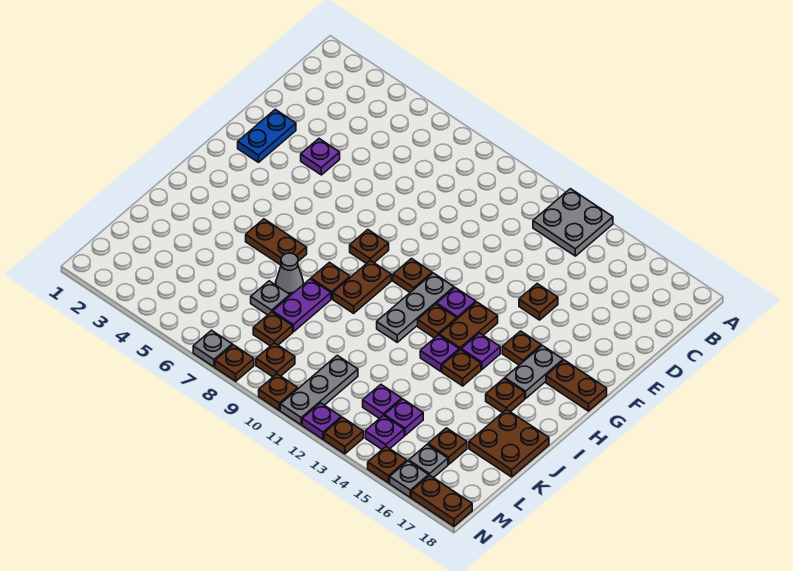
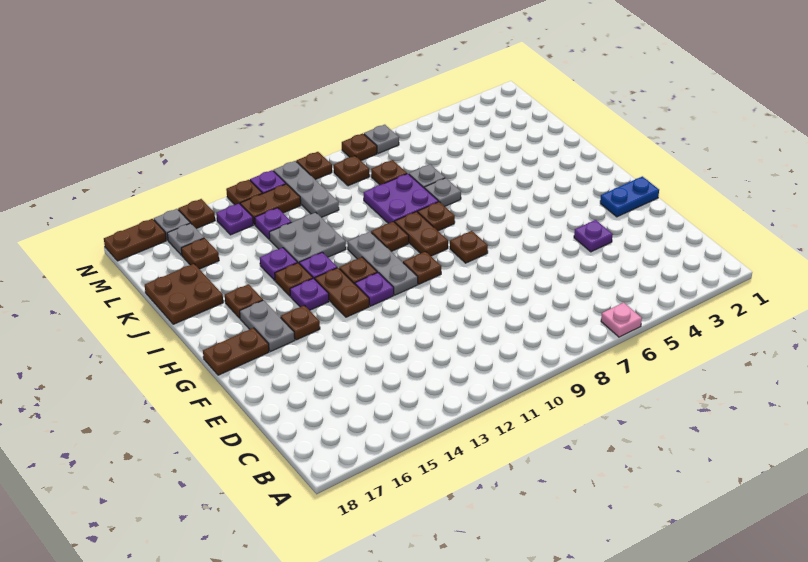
none -> pink 1x1 plate [601,303,642,337]
grey 2x2 plate [533,189,613,256] -> grey 2x2 plate moved to [269,212,346,263]
blue 1x2 plate [238,109,296,162] -> blue 1x2 plate turned to [600,176,659,217]
brown 1x1 plate [519,284,558,320] -> brown 1x1 plate moved to [371,222,409,251]
brown 1x2 plate [246,219,307,265] -> brown 1x2 plate moved to [240,184,301,225]
grey 1x1 cone [276,253,303,296] -> grey 1x1 plate [425,178,461,206]
purple 1x2 plate [273,279,331,332] -> purple 2x2 plate [364,174,439,223]
purple 1x1 plate [384,399,423,435] -> purple 1x1 plate moved to [260,248,297,280]

